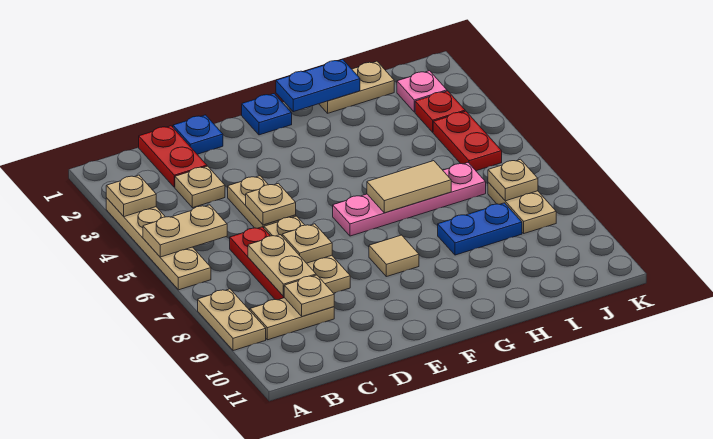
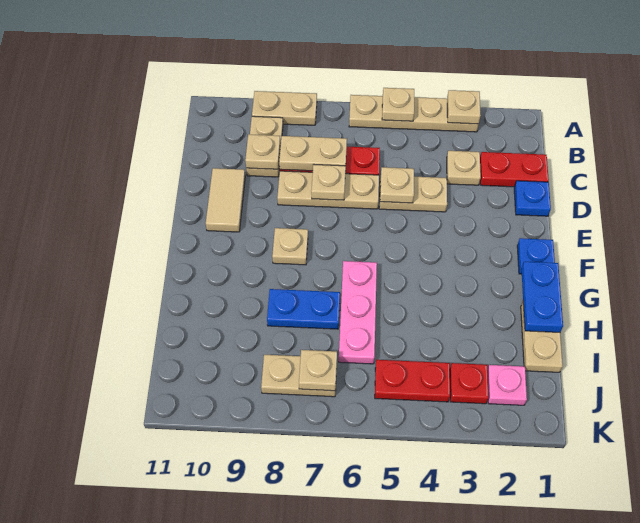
tan 1x2 plate [143,205,227,257] -> tan 1x1 plate [382,88,414,121]
pink 1x4 plate [333,163,486,236] -> pink 1x3 plate [339,261,377,364]
tan 1x1 tile [369,235,419,277] -> tan 1x1 plate [272,228,308,265]
tan 1x2 tile [367,161,451,213] -> tan 1x2 tile moved to [206,168,245,232]
blue 1x2 plate [438,203,522,255] -> blue 1x2 plate turned to [267,289,340,329]

